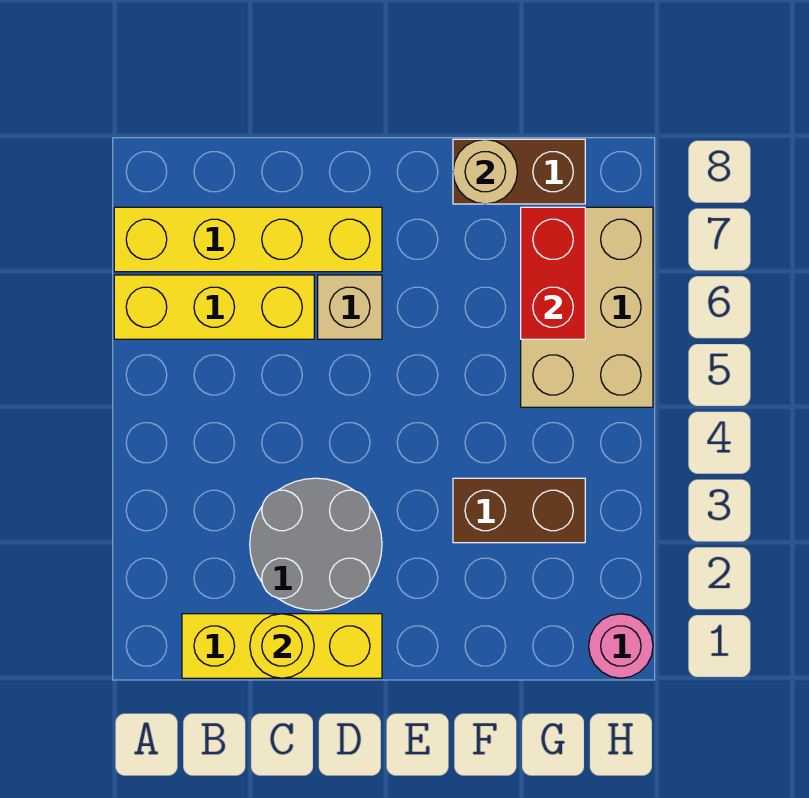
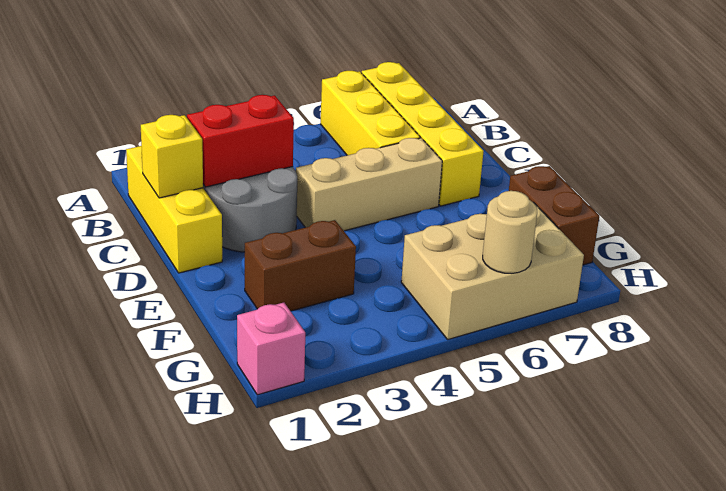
yellow 1x1 round brick [250,614,314,678] -> yellow 1x1 brick [141,115,203,198]
tan 1x1 brick [318,275,382,339] -> tan 1x3 brick [296,138,442,231]
brown 1x2 brick [453,478,585,543] -> brown 1x2 brick turned to [245,220,356,311]
tan 1x1 round brick [453,139,518,204] -> tan 1x1 round brick moved to [483,191,537,273]
red 1x2 brick [521,207,585,339] -> red 1x2 brick moved to [187,95,294,187]
pink 1x1 round brick [589,614,653,678] -> pink 1x1 brick [237,303,305,395]

